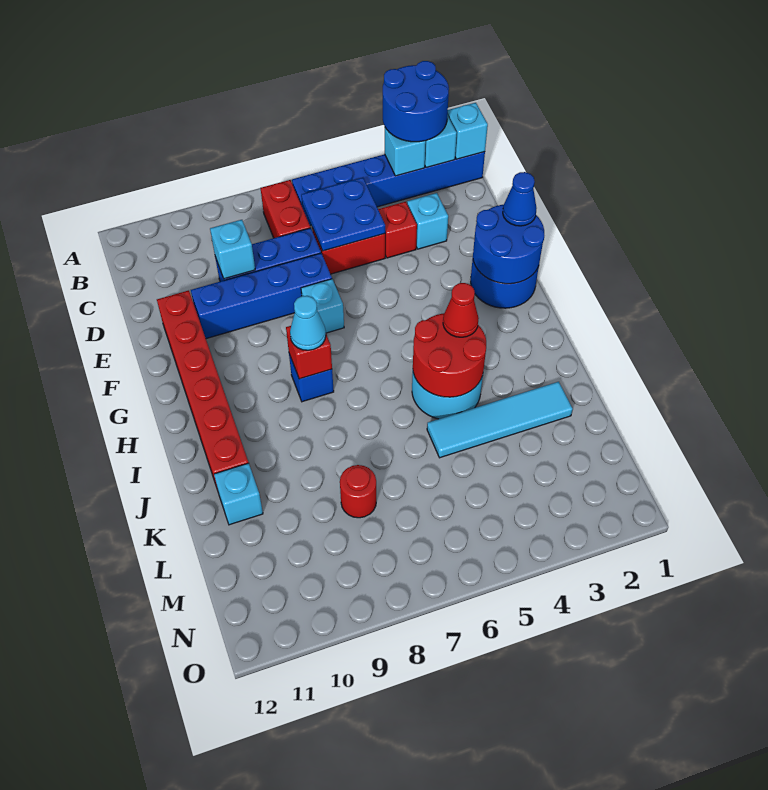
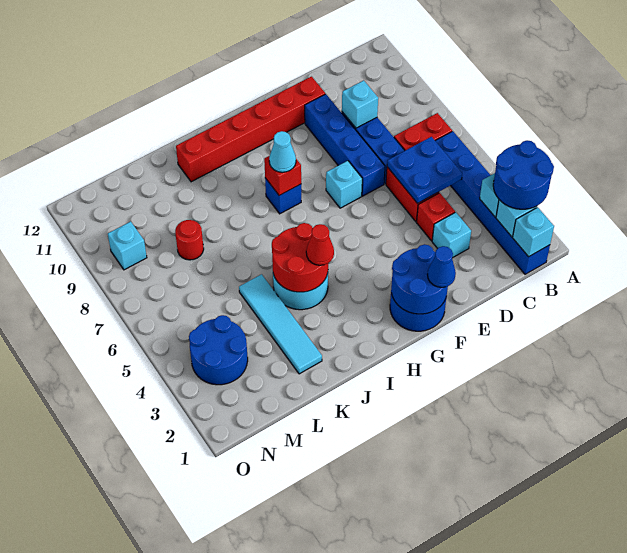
cyan 1x1 brick [214,463,263,525] -> cyan 1x1 brick moved to [108,221,147,270]
none -> blue 2x2 round brick [189,315,248,385]

